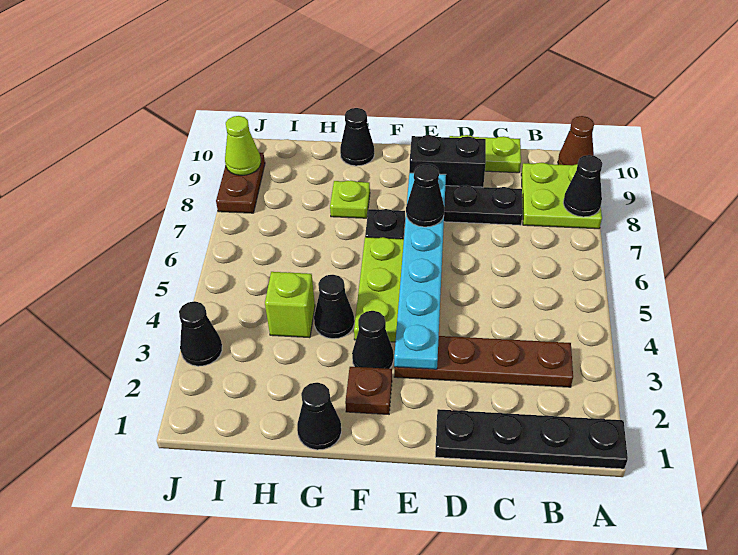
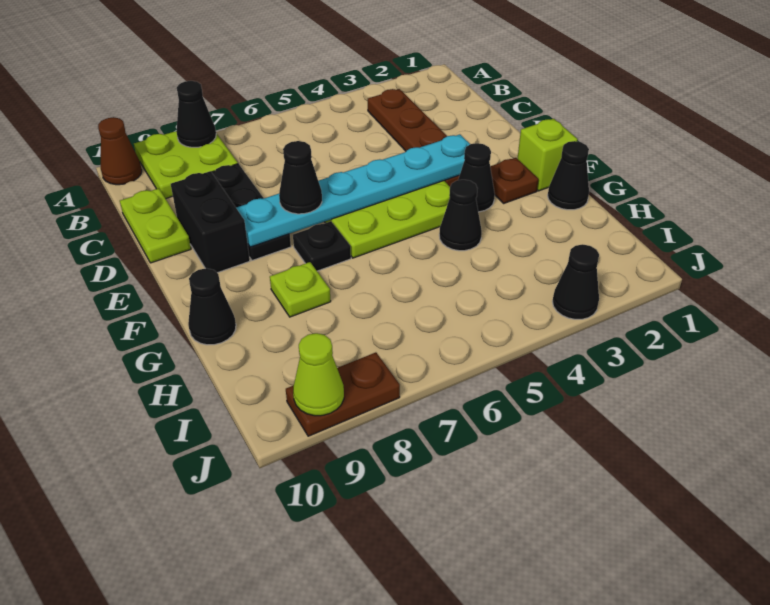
black 1x4 plate [435,409,628,469] -> none
lime 1x1 brick [265,272,315,338] -> lime 1x1 brick moved to [518,119,578,191]

